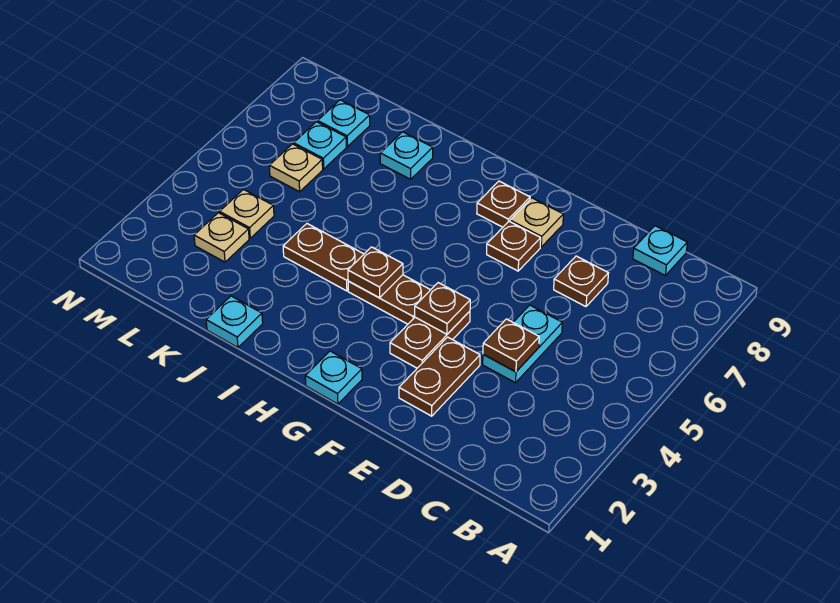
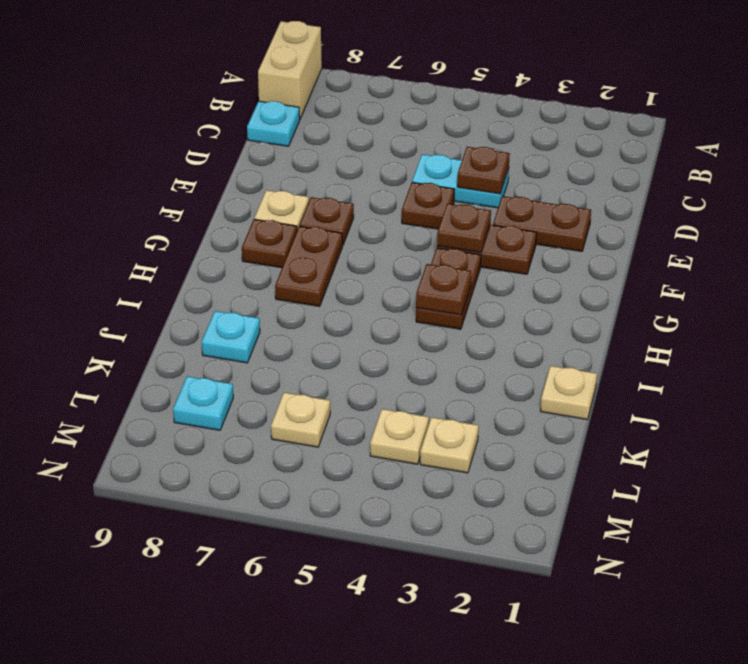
none -> tan 1x2 brick [258,21,322,119]
brown 1x1 plate [554,256,608,307] -> brown 1x1 plate moved to [402,182,454,229]
cyan 1x1 plate [305,351,362,404] -> none
brown 1x2 plate [283,224,364,291] -> brown 1x2 plate moved to [275,226,343,306]
cyan 1x1 plate [206,296,263,348] -> tan 1x1 plate [541,366,597,419]
cyan 1x1 plate [294,122,346,169] -> none

